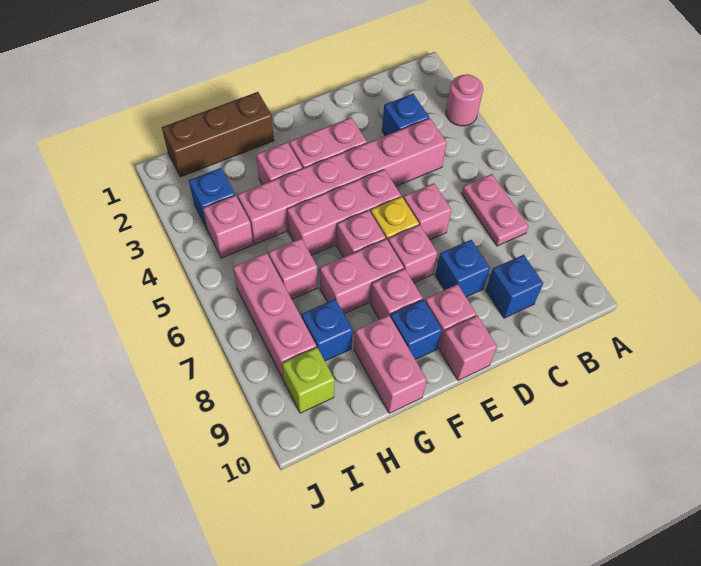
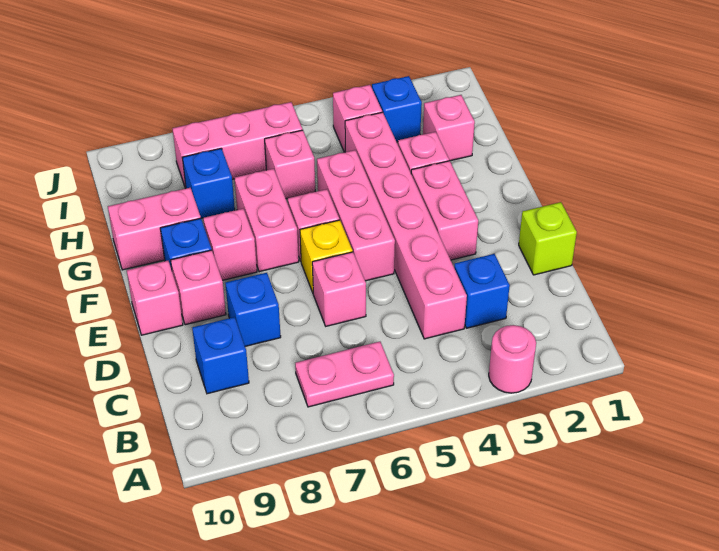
pink 1x1 brick [388,225,437,283] -> pink 1x1 brick moved to [423,95,475,161]
brown 1x3 brick [162,92,274,177] -> none
lime 1x1 brick [282,347,335,413] -> lime 1x1 brick moved to [519,202,577,275]

